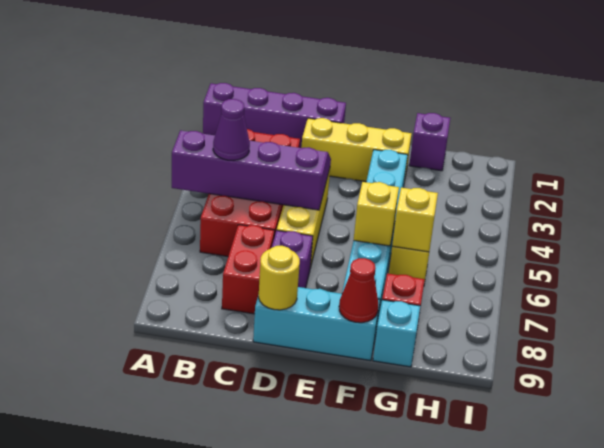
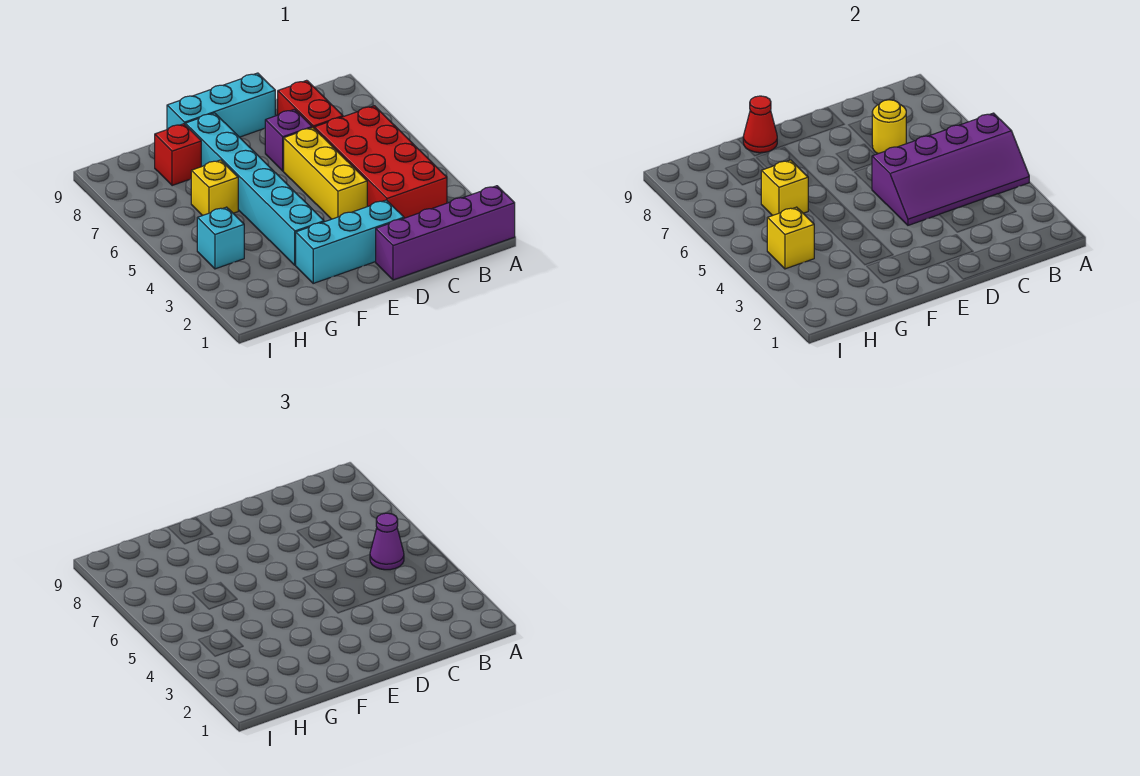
yellow 1x3 brick [301,118,411,182] -> cyan 1x3 brick [296,200,404,283]
yellow 1x1 round brick [259,246,300,310] -> yellow 1x1 round brick moved to [872,100,906,154]
yellow 1x1 brick [354,182,399,246] -> yellow 1x1 brick moved to [767,207,814,269]
purple 1x1 brick [409,113,450,171] -> none
cyan 1x1 brick [373,300,420,367] -> cyan 1x1 brick moved to [197,207,244,269]

